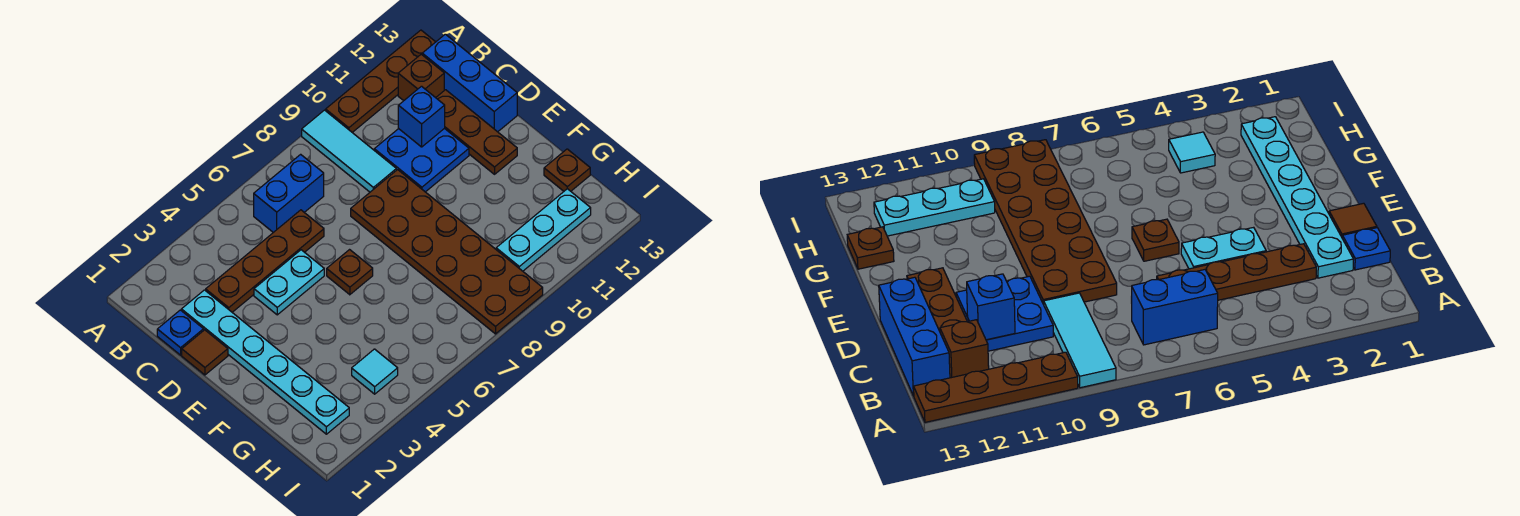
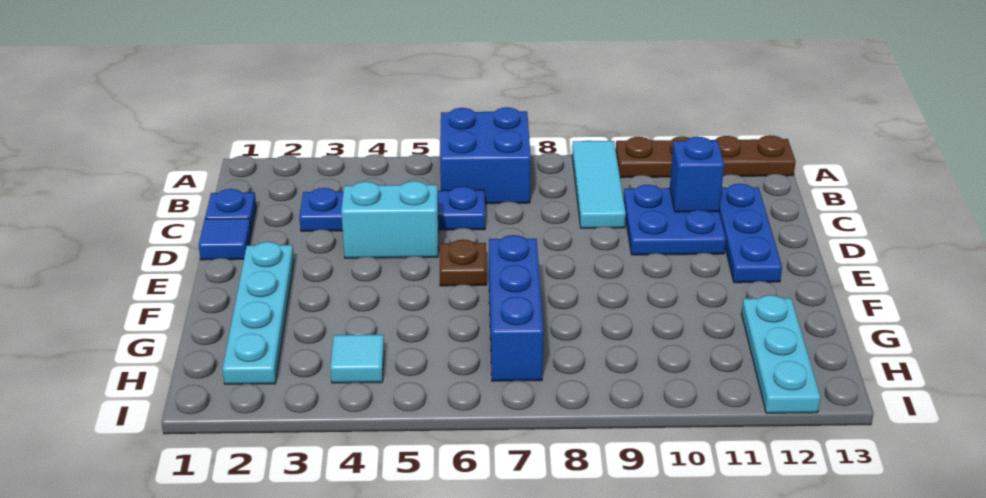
blue 1x2 brick [254,154,324,232] -> blue 2x2 brick [440,107,531,204]
brown 1x1 brick [398,54,444,101] -> none
blue 1x3 brick [422,34,517,132] -> blue 1x3 brick moved to [489,235,544,381]
cyan 1x6 plate [181,290,349,434] -> cyan 1x4 plate [223,242,294,384]
brown 1x4 plate [206,210,324,312] -> blue 1x4 plate [299,187,485,231]
brown 1x3 plate [436,90,517,174] -> blue 1x3 plate [719,184,782,283]
brown 1x1 tile [182,330,228,375] -> blue 1x1 tile [199,218,251,260]
cyan 1x2 plate [254,250,324,315] -> cyan 1x2 brick [341,181,439,258]
brown 2x6 plate [351,170,543,334] -> none
brown 1x1 plate [544,149,590,191] -> none
cyan 1x3 plate [496,189,591,271] -> cyan 1x3 plate turned to [742,295,820,413]

